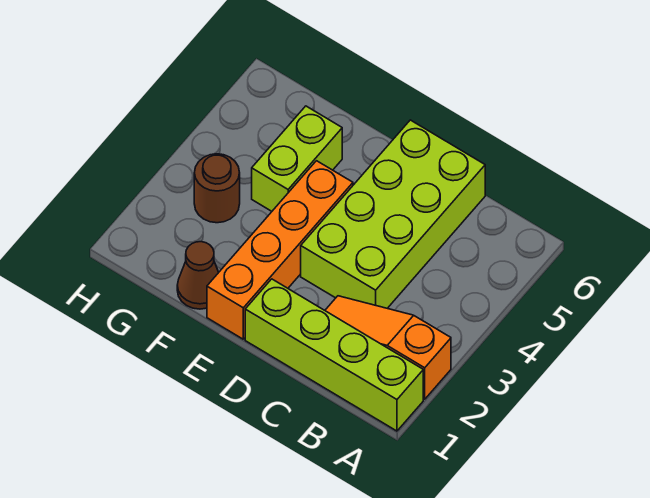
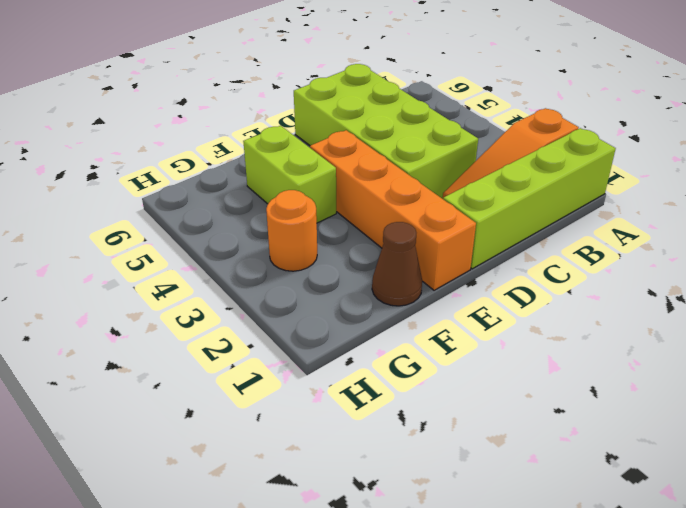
brown 1x1 round brick [194,154,240,223] -> orange 1x1 round brick [266,190,317,271]

